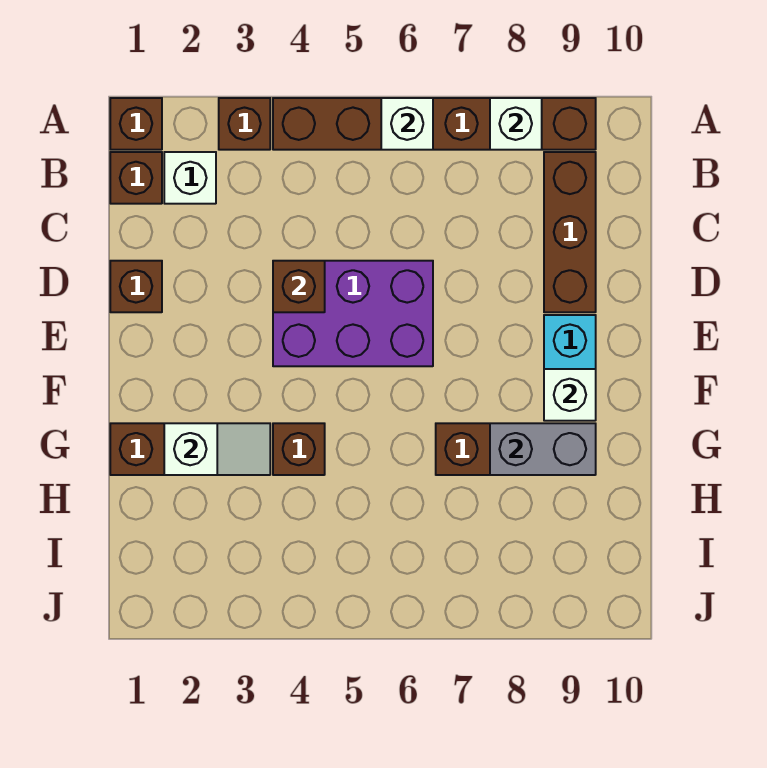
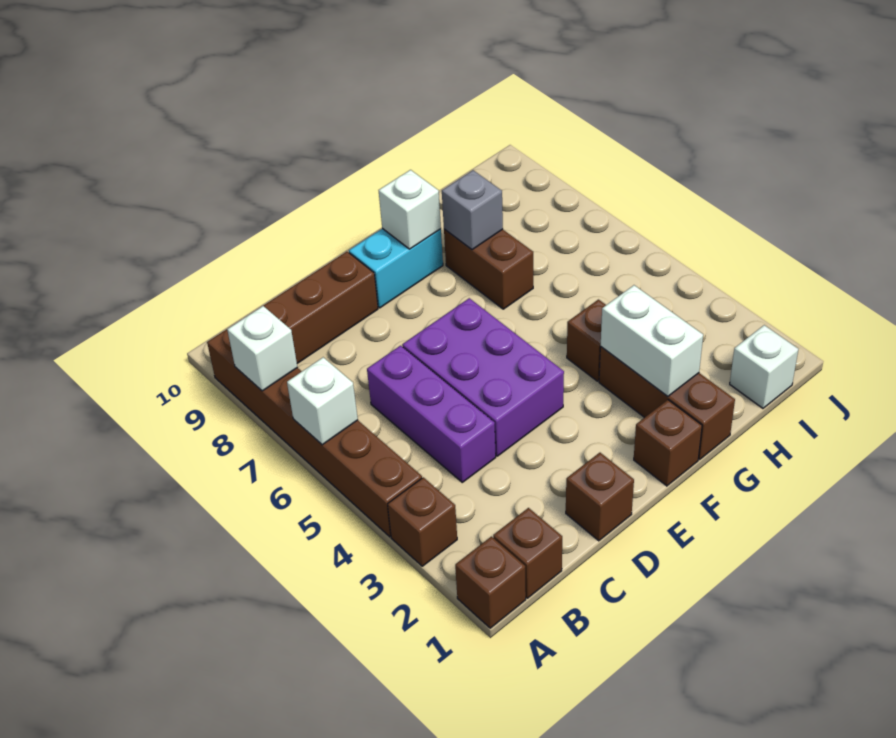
white 1x1 brick [164,152,216,204] -> white 1x1 brick moved to [730,325,798,408]
none -> purple 1x3 brick [367,346,496,482]
brown 1x1 brick [273,261,325,312] -> brown 1x1 brick moved to [634,400,702,486]
white 1x2 slope [164,423,270,475] -> white 1x2 brick [601,285,703,396]
grey 1x2 brick [490,423,596,475] -> grey 1x1 brick [442,170,503,250]

